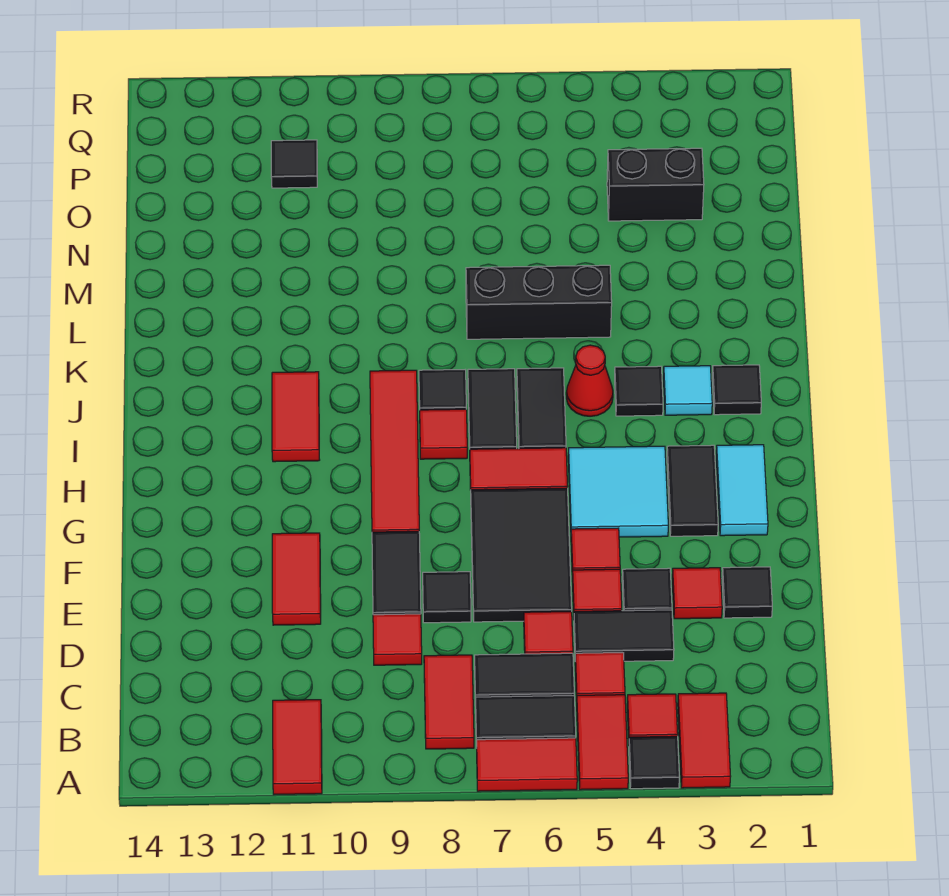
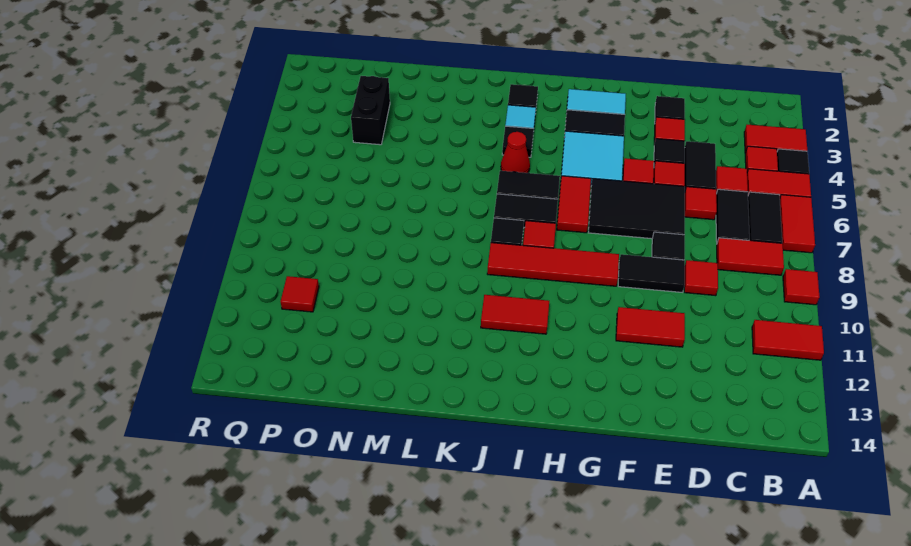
none -> red 1x1 tile [783,269,819,305]
black 1x3 brick [466,265,612,339] -> none
black 1x1 tile [271,140,317,188] -> red 1x1 tile [281,276,319,312]

